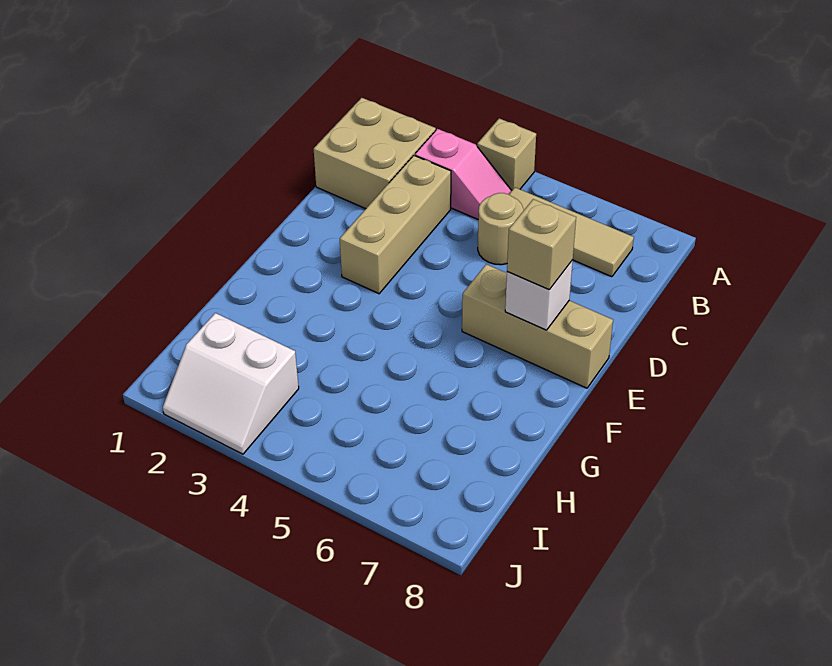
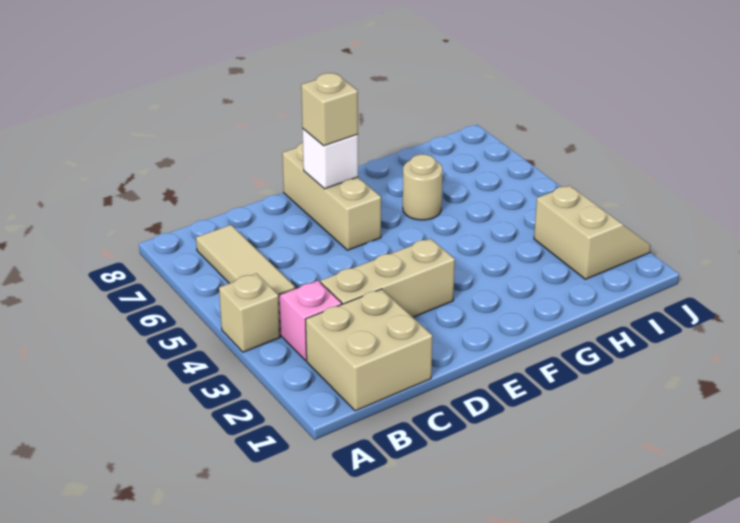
tan 1x1 round brick [478,193,523,265] -> tan 1x1 round brick moved to [403,154,443,220]
white 2x2 slope [163,313,299,454] -> tan 2x2 slope [534,186,651,279]

